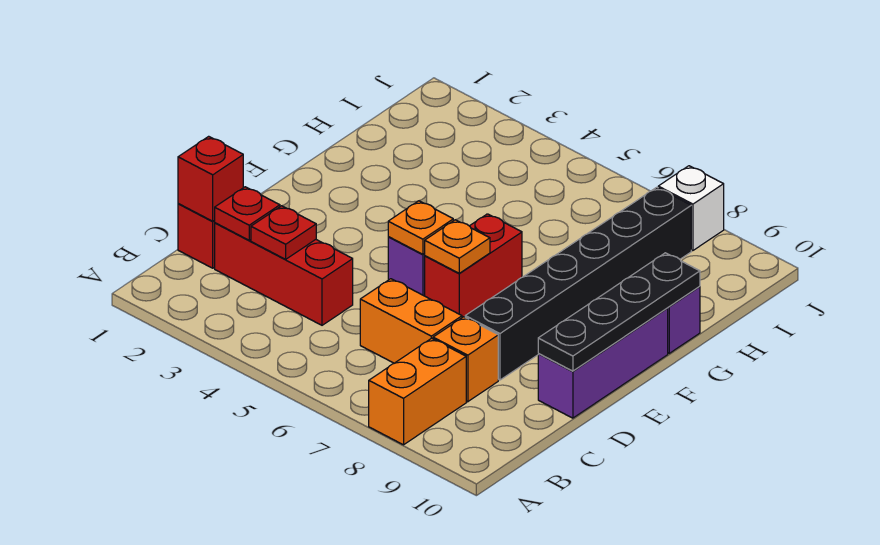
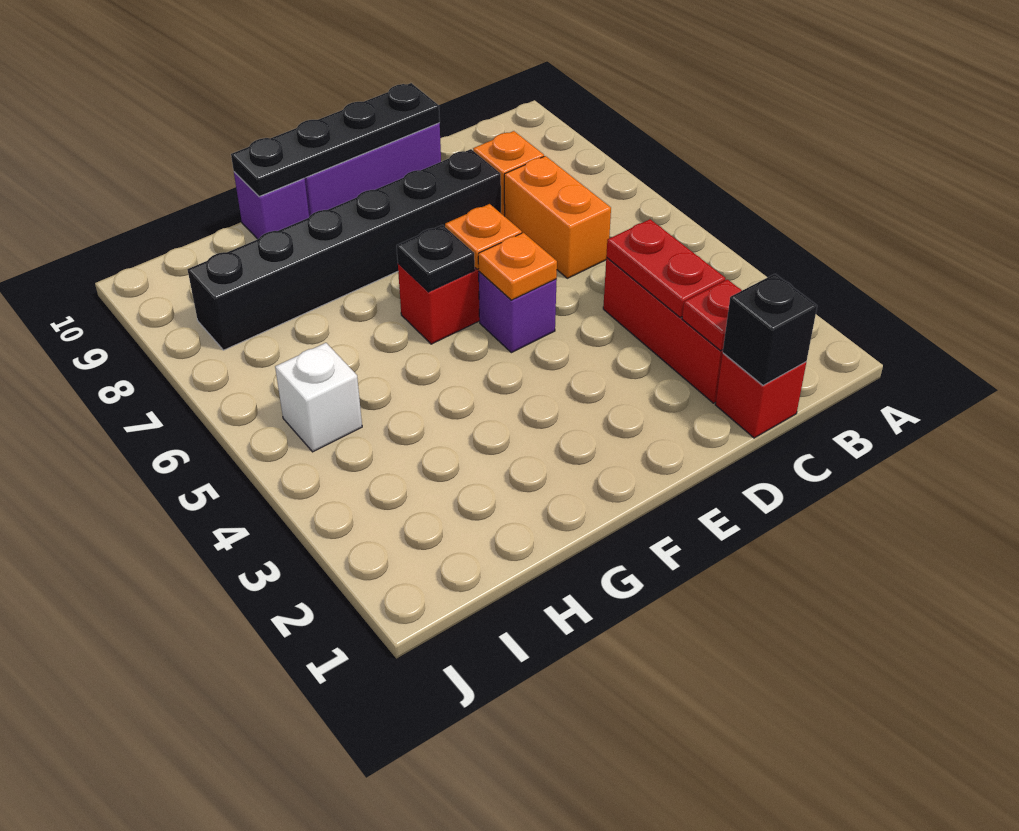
orange 1x2 brick [369,338,466,445] -> none
red 1x1 brick [178,136,243,221] -> black 1x1 brick [723,274,817,385]
red 1x1 plate [251,206,316,259] -> red 1x2 plate [606,219,725,317]
none -> black 1x1 plate [397,225,475,292]
white 1x1 brick [658,166,724,251] -> white 1x1 brick moved to [275,343,362,452]

